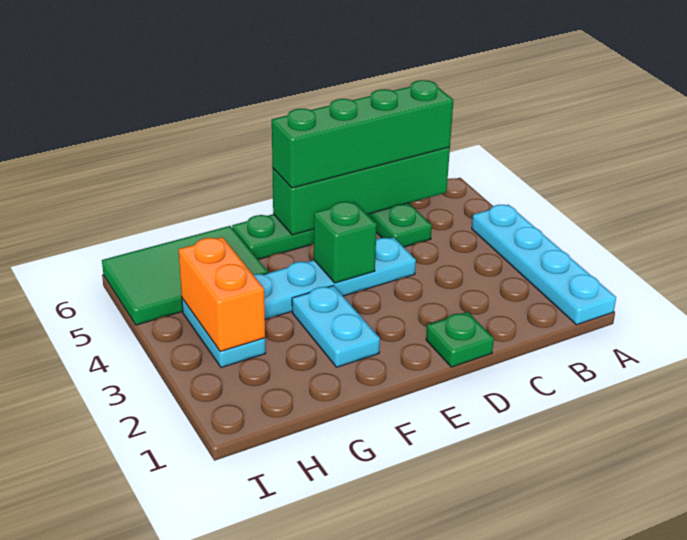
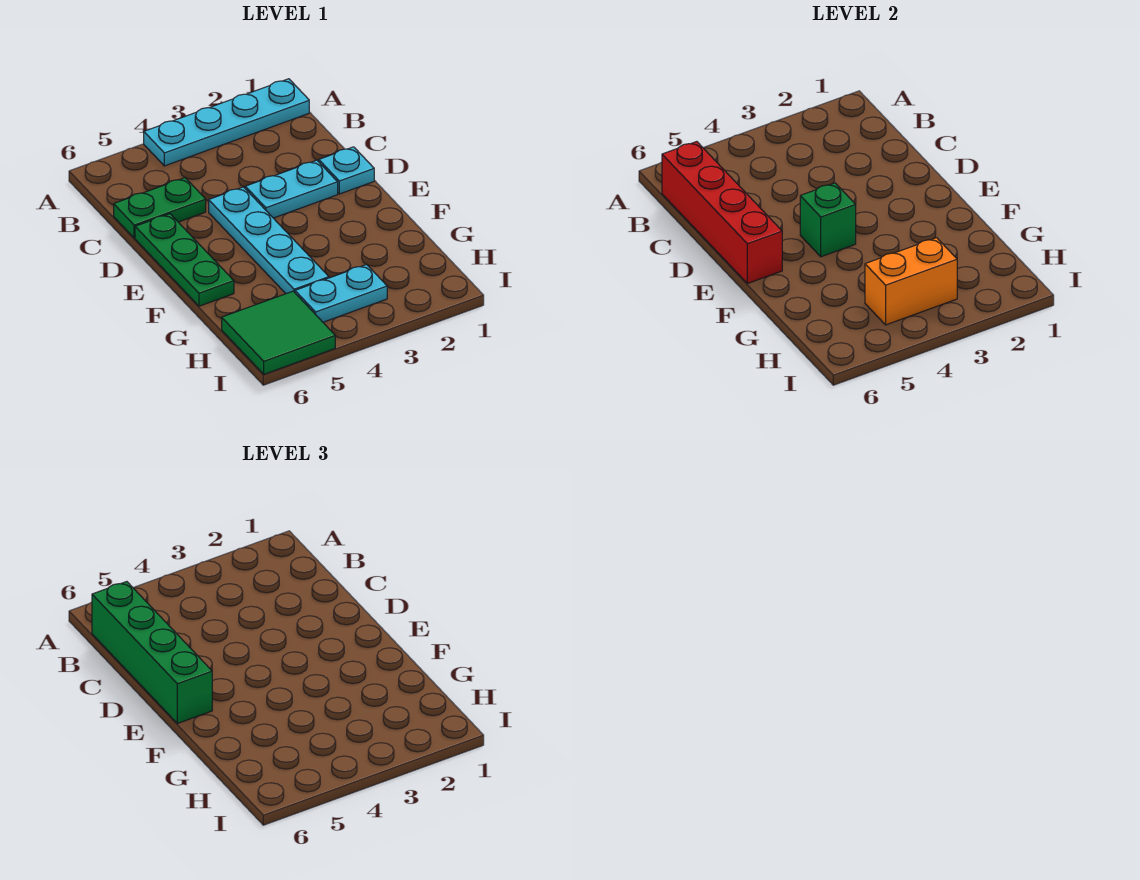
green 1x4 brick [273,147,450,235] -> red 1x4 brick [662,142,782,283]
green 1x1 plate [426,312,494,367] -> cyan 1x1 plate [319,147,374,194]
cyan 1x2 plate [292,286,380,367] -> cyan 1x2 plate moved to [245,160,338,218]
green 2x3 tile [102,226,268,325] -> green 2x2 tile [222,291,335,374]

